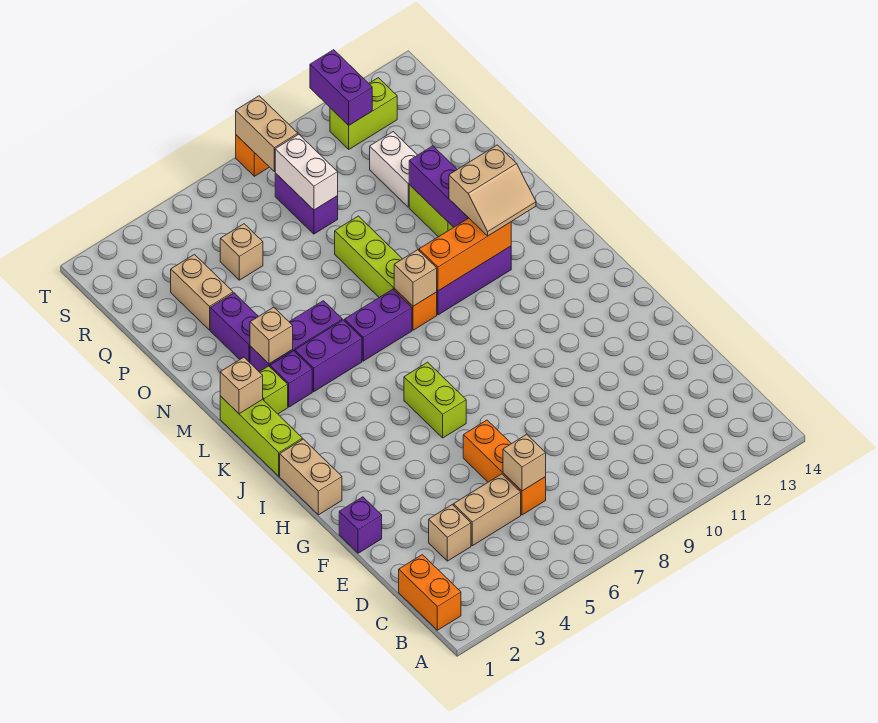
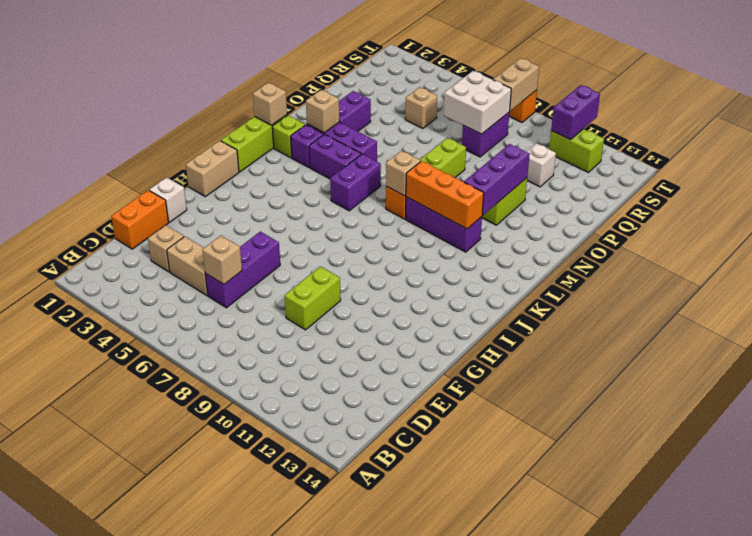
orange 1x2 brick [399,555,461,630] -> orange 1x2 brick moved to [111,190,169,249]
orange 1x3 brick [463,420,546,515] -> purple 1x3 brick [205,232,280,308]
purple 1x1 brick [339,497,382,553] -> white 1x1 brick [149,178,187,222]
lime 1x2 brick [404,362,466,438] -> lime 1x2 brick moved to [285,266,341,330]
purple 1x2 brick [344,289,412,361] -> purple 1x2 brick turned to [330,154,381,211]
tan 2x2 slope [449,145,536,236] -> none
tan 1x2 brick [171,254,233,330] -> none
white 1x2 brick [370,132,417,207] -> white 1x1 brick [527,143,556,187]
white 1x2 brick [275,134,338,210] -> white 2x2 brick [444,71,511,134]

